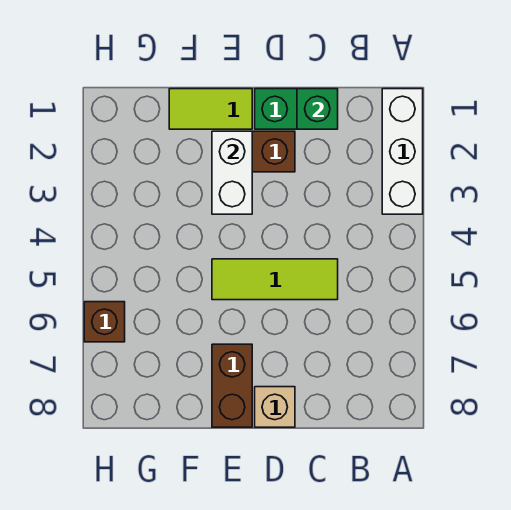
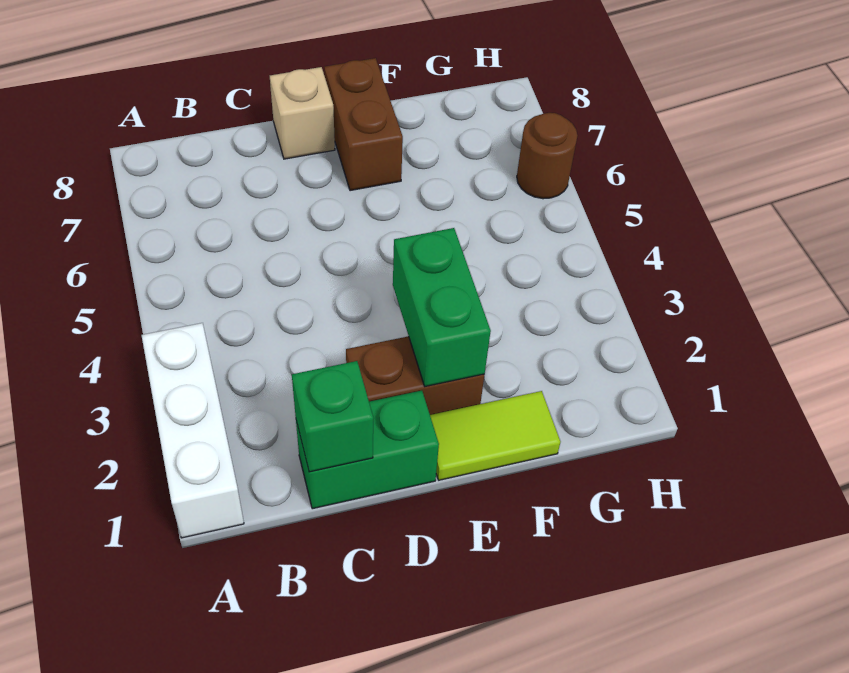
lime 1x3 tile [212,259,338,300] -> none
white 1x2 brick [212,131,252,214] -> green 1x2 brick [393,228,491,386]
brown 1x1 brick [84,302,125,342] -> brown 1x1 round brick [517,113,578,199]

